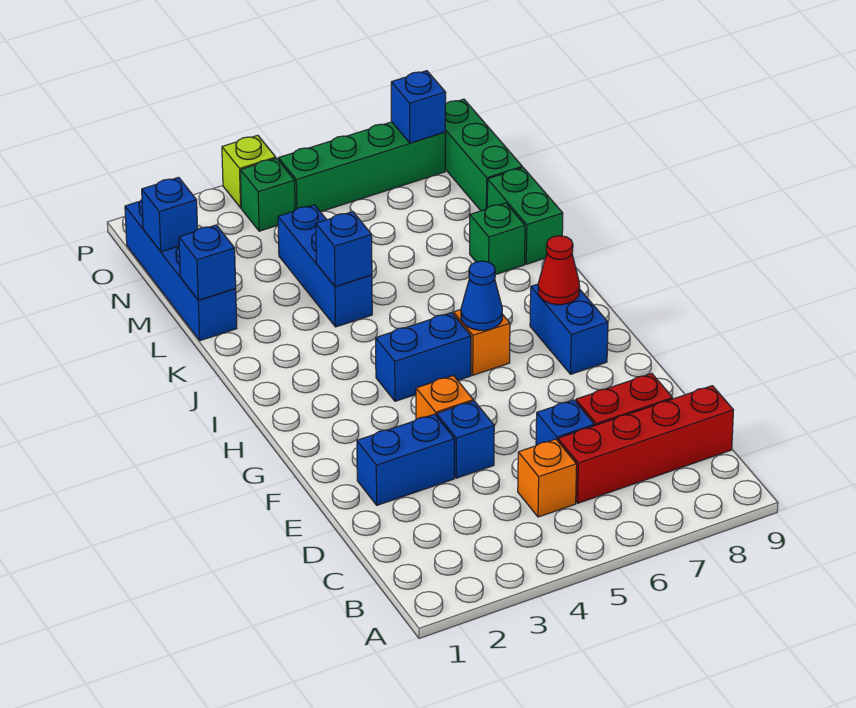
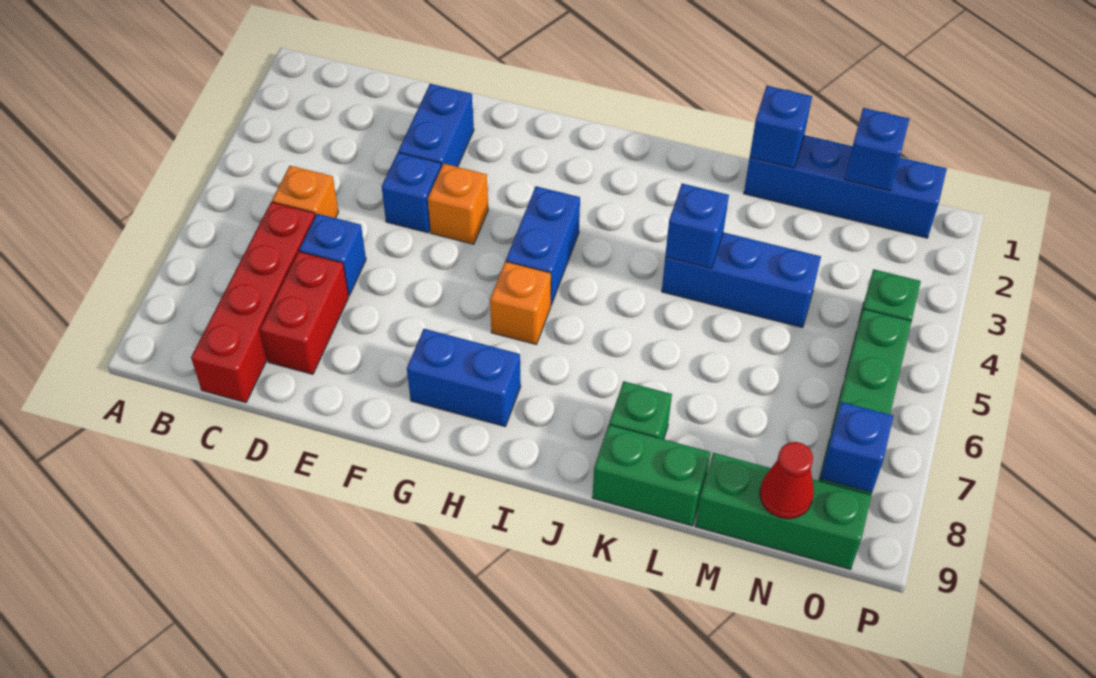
blue 1x1 cone [461,261,502,330] -> none
red 1x1 cone [538,236,580,305] -> red 1x1 cone moved to [760,442,814,519]
lime 1x1 brick [222,135,276,208] -> none

